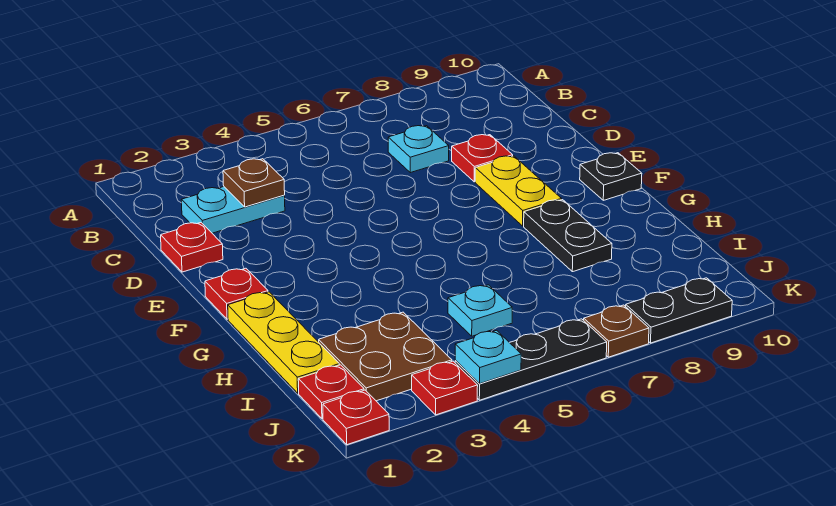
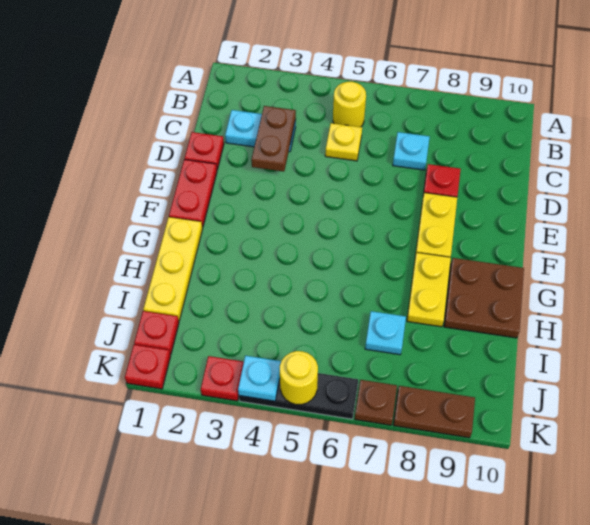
none -> yellow 1x1 round brick [333,82,366,127]
brown 1x1 plate [223,159,285,207] -> brown 1x2 plate [251,106,296,172]
none -> yellow 1x1 plate [325,123,362,161]
red 1x1 plate [205,268,268,319] -> red 1x2 plate [169,159,217,227]
black 1x1 plate [580,153,642,200] -> none
black 1x2 plate [524,200,612,272] -> yellow 1x2 plate [407,253,451,327]
brown 2x2 plate [319,312,452,401] -> brown 2x2 plate moved to [444,258,524,338]
cyan 1x1 plate [448,285,512,336] -> cyan 1x1 plate moved to [365,311,406,355]
none -> yellow 1x1 round brick [280,351,318,404]
black 1x2 plate [626,278,732,343] -> brown 1x2 plate [393,386,475,438]

